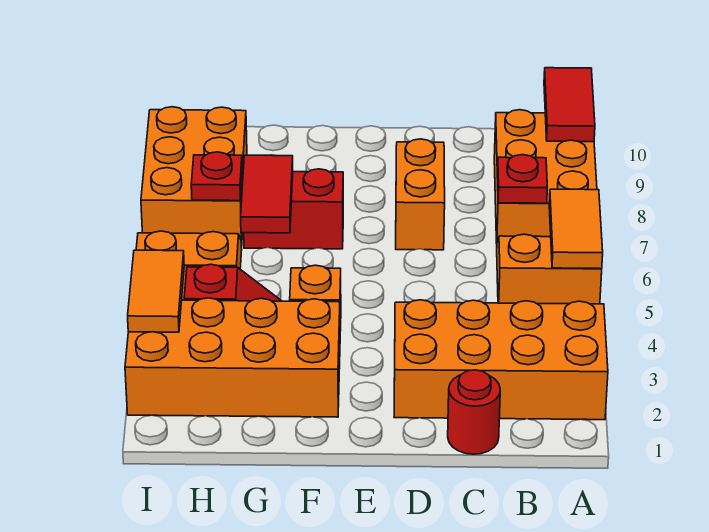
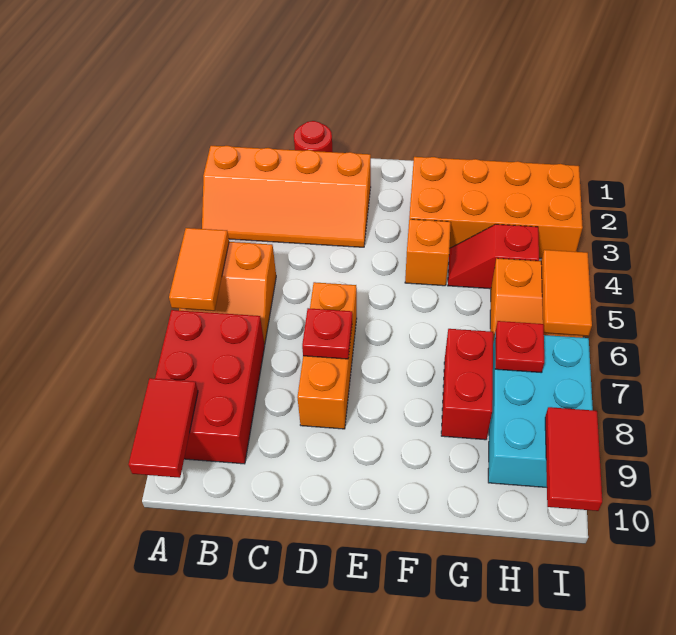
orange 2x4 brick [394,300,608,420] -> orange 2x4 slope [202,146,371,247]
orange 2x3 brick [494,110,597,244] -> red 2x3 brick [155,310,265,464]
red 1x1 plate [497,155,547,203] -> red 1x1 plate moved to [302,308,352,359]
orange 1x2 brick [396,139,445,250] -> orange 1x3 brick [297,282,357,429]
red 1x2 brick [244,169,343,249] -> red 1x2 brick turned to [441,329,493,440]
red 1x2 tile [241,155,293,233] -> red 1x2 tile moved to [545,407,602,511]
orange 2x3 brick [141,107,247,247] -> cyan 2x3 brick [488,332,593,487]
orange 1x2 tile [128,250,184,332] -> orange 1x2 tile moved to [541,250,592,336]

